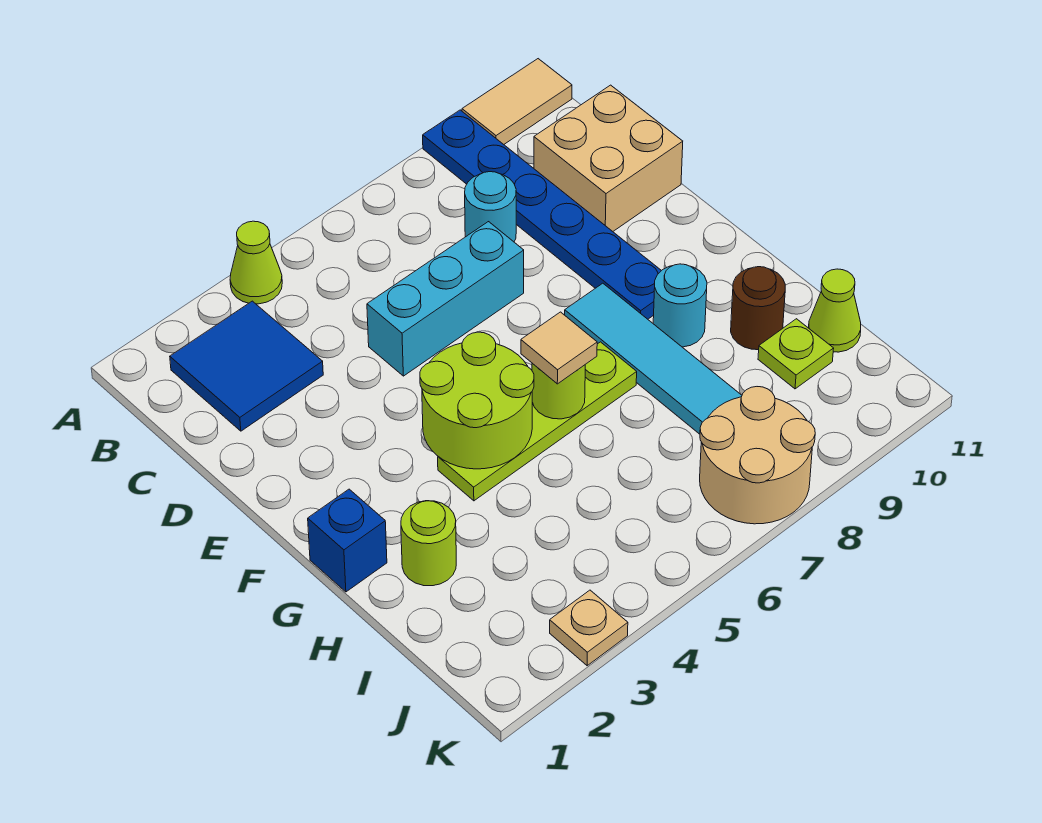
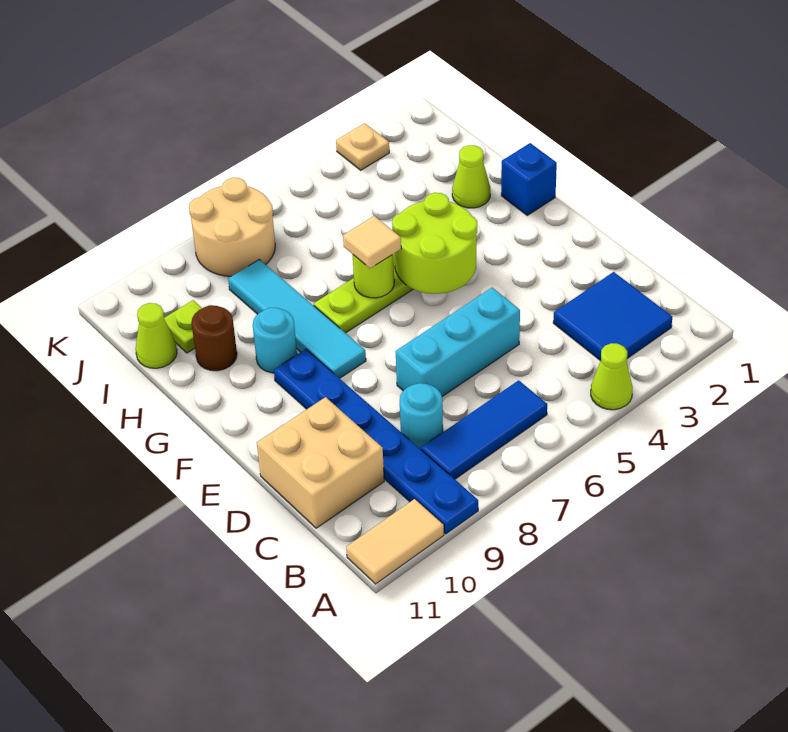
none -> blue 1x3 tile [421,380,547,479]
lime 1x1 round brick [401,501,456,586] -> lime 1x1 cone [452,145,490,208]

